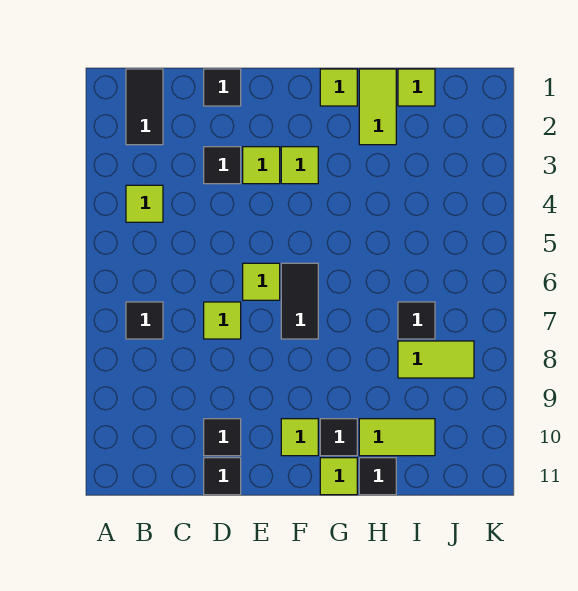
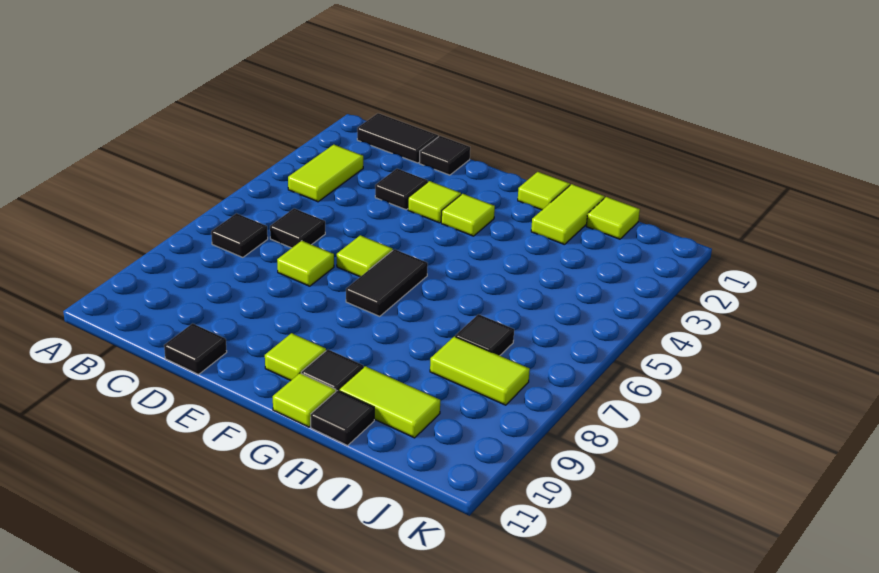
black 1x2 tile [126,69,163,145] -> black 1x2 tile turned to [357,113,438,163]
lime 1x1 tile [126,185,163,222] -> lime 1x2 tile [288,145,363,202]
black 1x1 tile [204,419,241,456] -> black 1x1 tile moved to [270,208,325,248]

